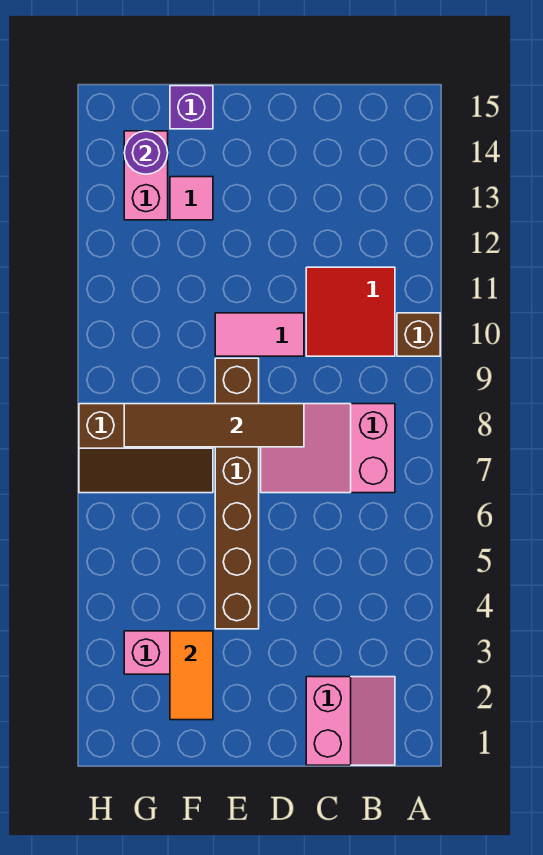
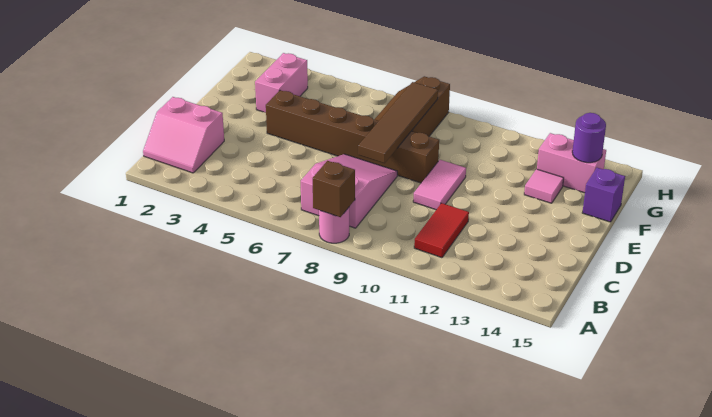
none -> pink 1x1 round brick [319,208,349,243]
brown 1x1 brick [397,313,440,356] -> brown 1x1 brick moved to [313,161,355,217]
red 2x2 tile [306,267,395,356] -> red 1x2 tile [414,203,469,258]
orange 1x2 tile [170,631,213,720] -> none

